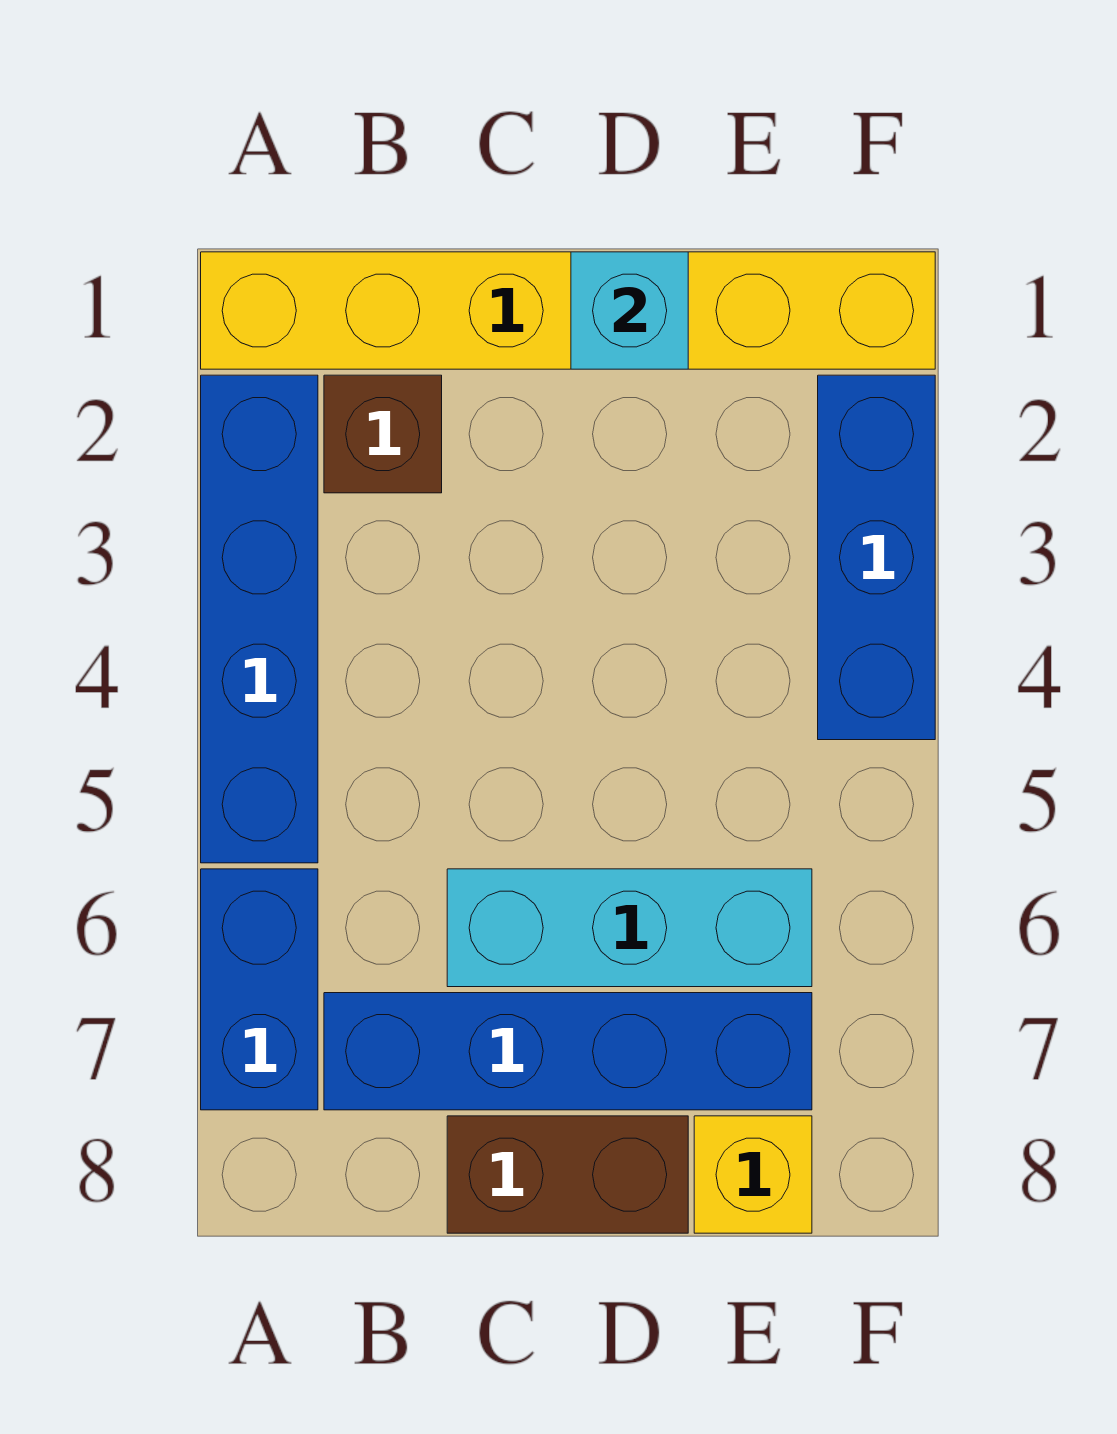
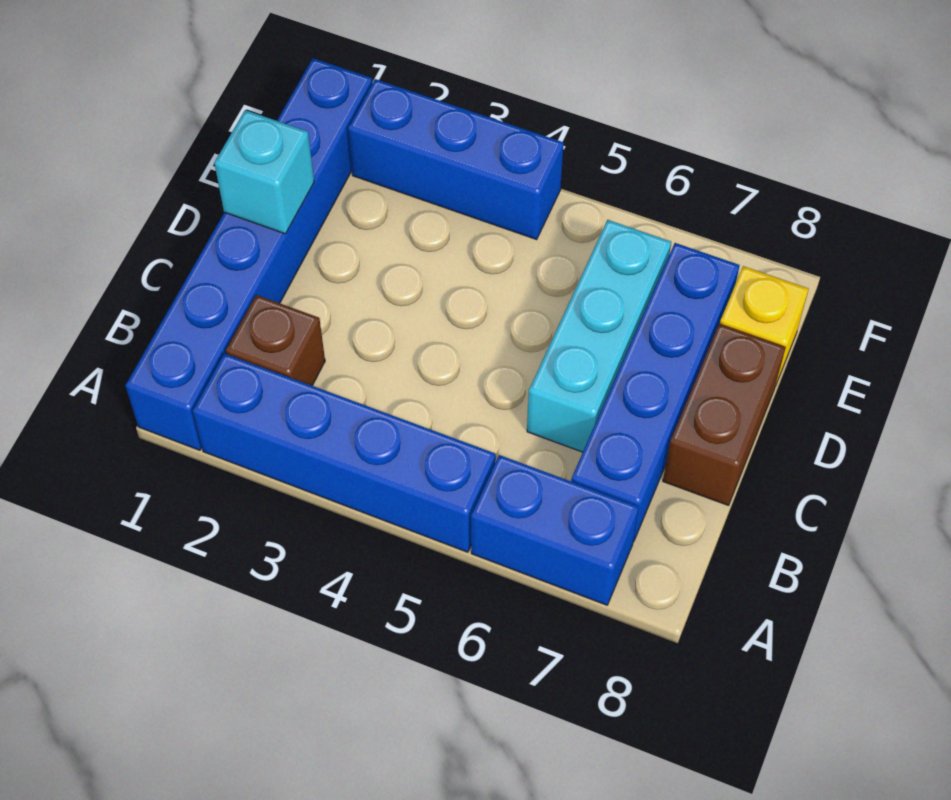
yellow 1x6 brick [201,252,935,369] -> blue 1x6 brick [125,58,372,450]

